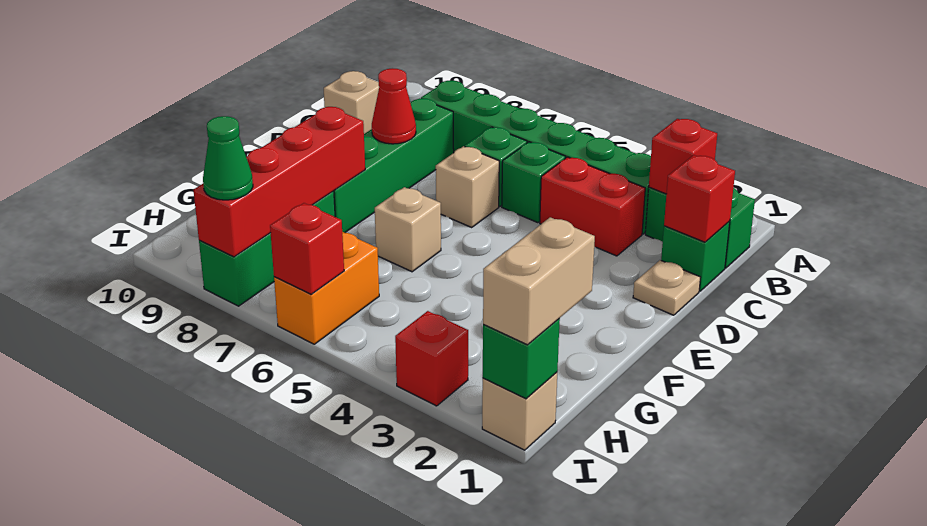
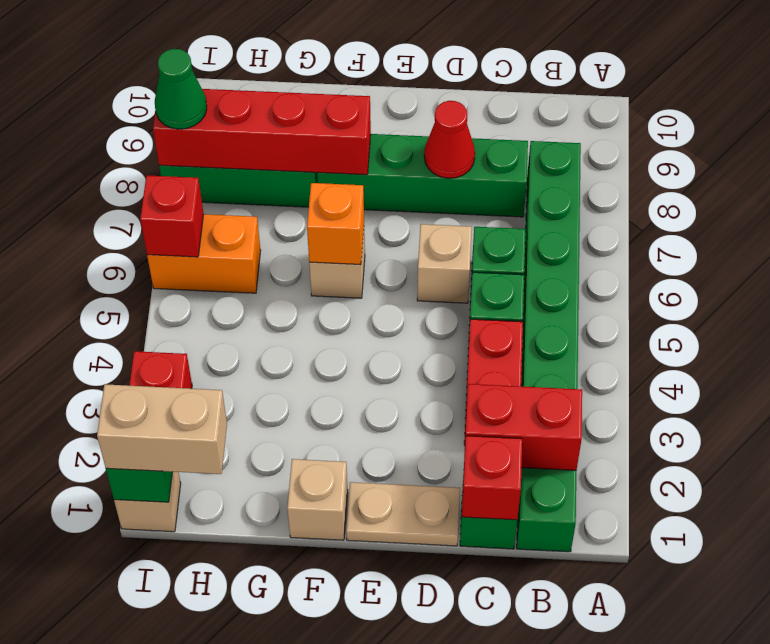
red 1x1 brick [649,119,717,194] -> red 1x2 brick [464,384,582,470]
tan 1x1 brick [324,71,379,134] -> tan 1x1 brick moved to [287,459,348,540]
tan 1x1 plate [633,260,701,315] -> tan 1x2 plate [346,482,460,546]
none -> orange 1x1 brick [307,183,364,265]

